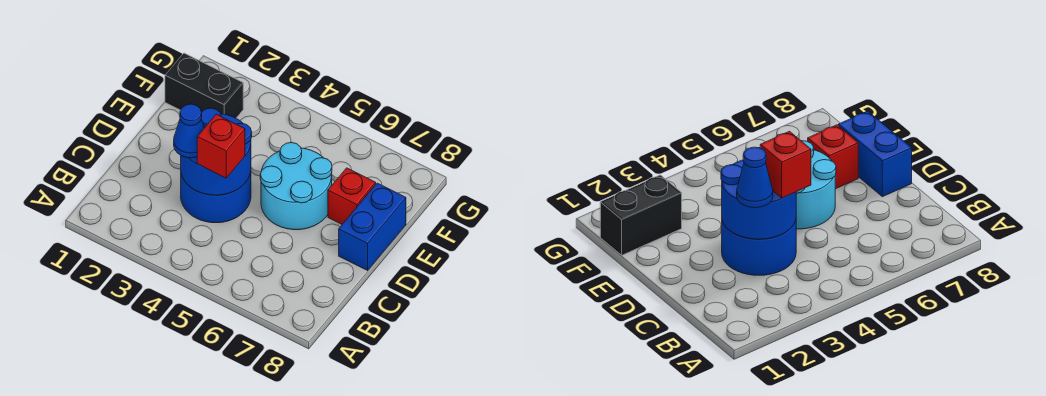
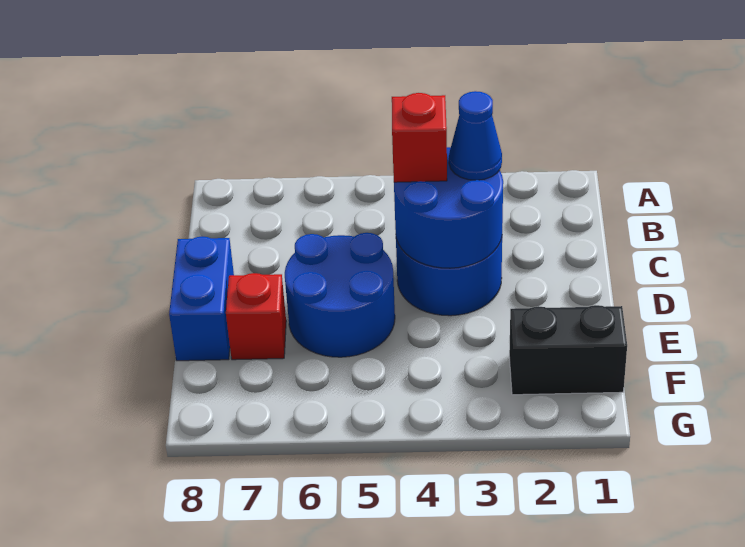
cyan 2x2 round brick [260,143,332,230] -> blue 2x2 round brick [285,233,395,357]

